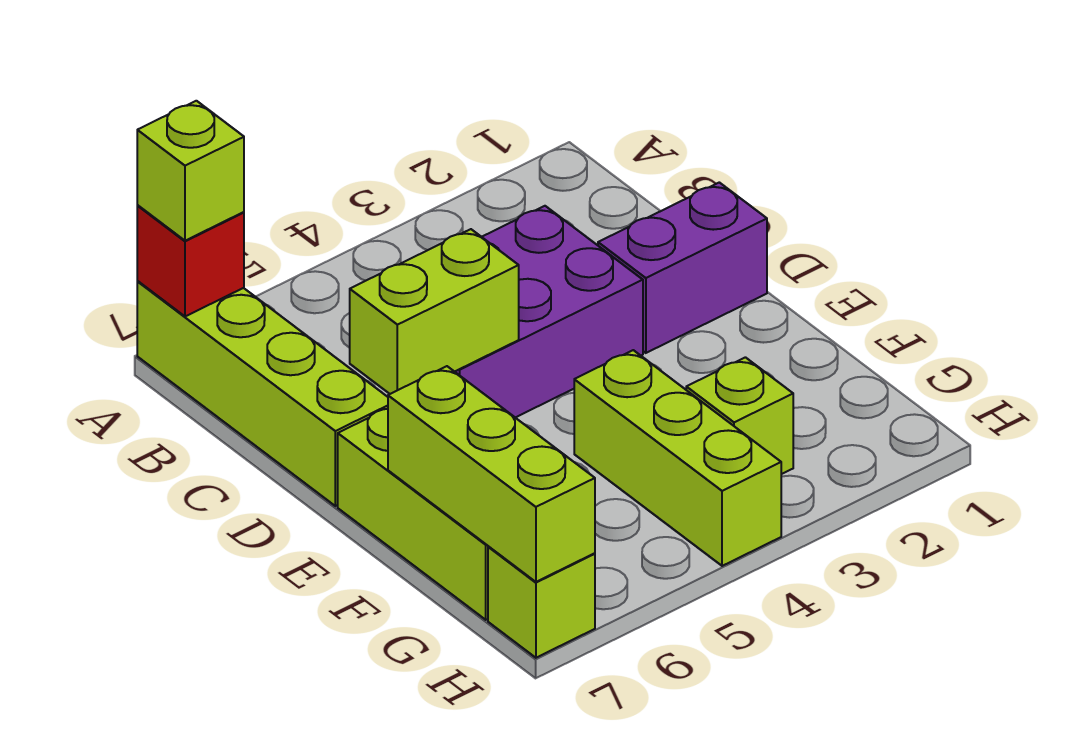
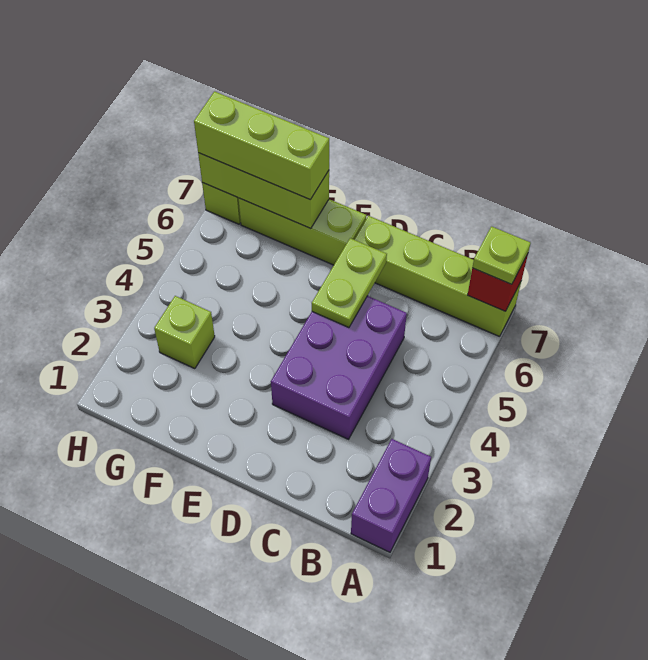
lime 1x1 brick [137,101,244,241] -> lime 1x1 plate [472,226,530,284]
purple 1x2 brick [598,182,767,353] -> purple 1x2 brick moved to [351,439,431,552]
lime 1x2 brick [350,229,519,394] -> lime 1x2 plate [312,238,387,328]
lime 1x3 brick [574,350,781,566] -> lime 1x3 brick moved to [194,91,329,199]

